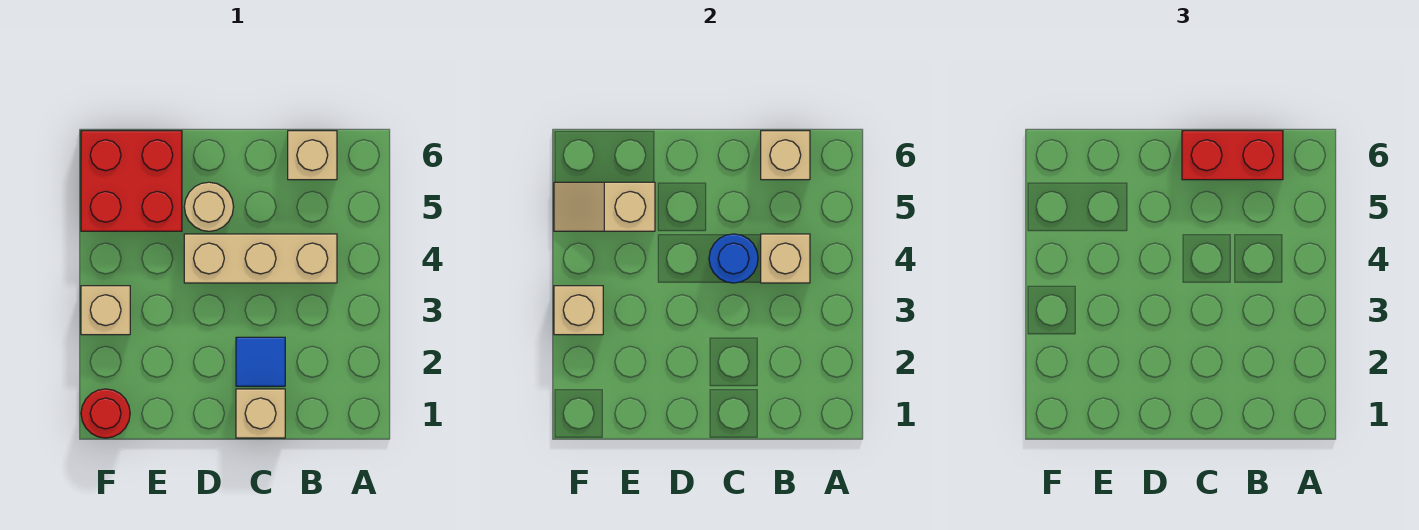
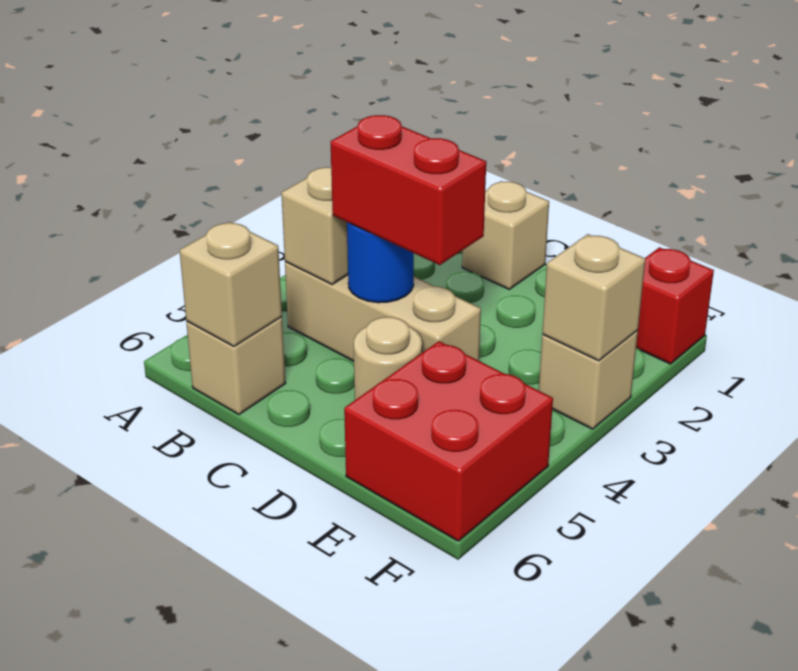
red 1x2 brick [1182,131,1283,180] -> red 1x2 brick moved to [331,115,486,265]
blue 1x1 tile [236,337,285,386] -> none
tan 1x2 slope [554,182,655,231] -> none
red 1x1 round brick [81,389,130,438] -> red 1x1 brick [636,247,714,364]

